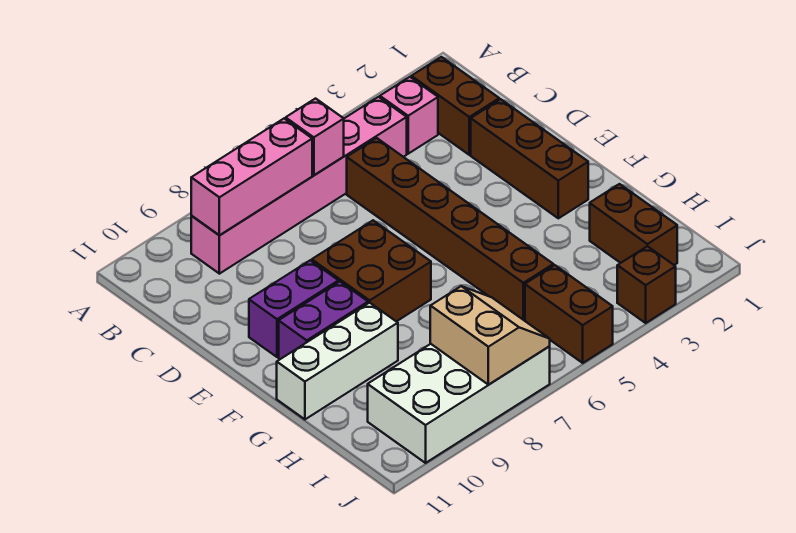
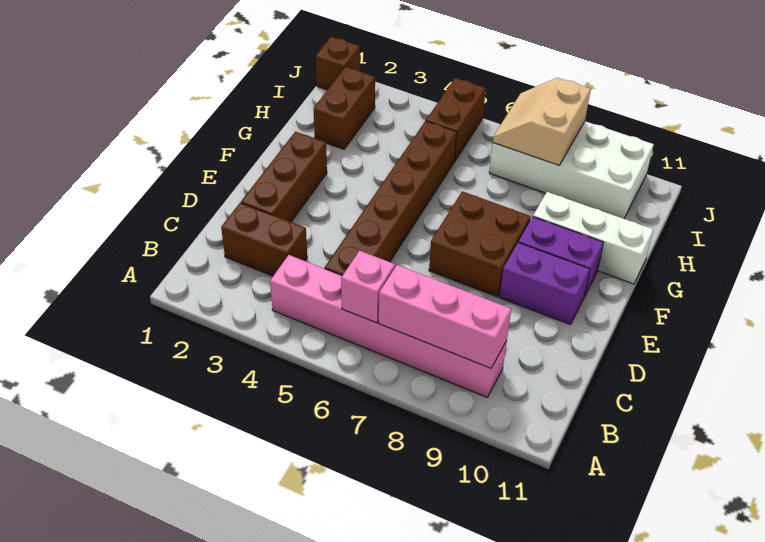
brown 1x2 brick [411,57,499,155] -> brown 1x2 brick turned to [221,203,307,276]
pink 1x1 brick [380,77,438,154] -> none
brown 1x1 brick [617,246,676,323] -> brown 1x1 brick moved to [316,37,360,90]

